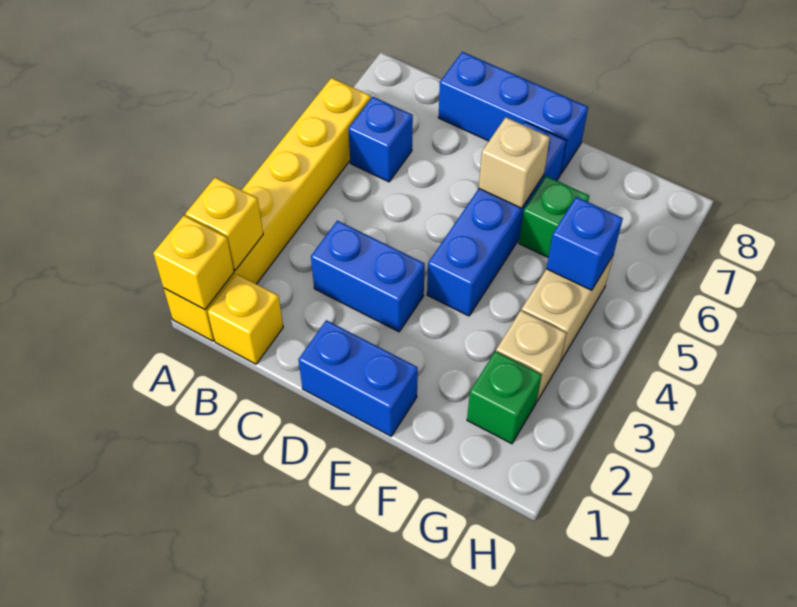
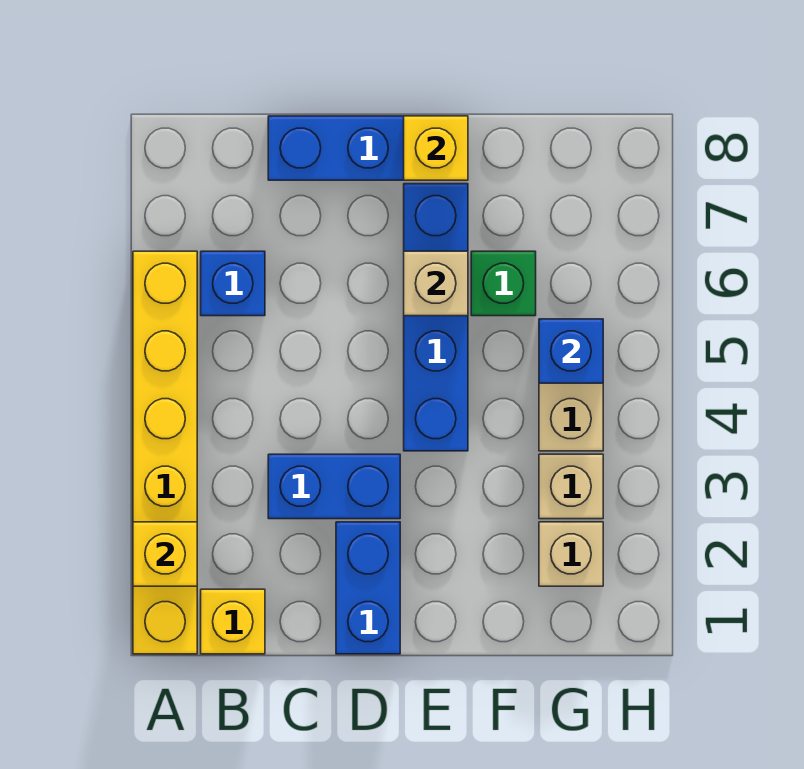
yellow 1x1 brick [153,216,234,310] -> yellow 1x1 brick moved to [404,116,468,180]
blue 1x2 brick [298,320,418,436] -> blue 1x2 brick turned to [336,522,400,654]
green 1x1 brick [467,351,542,444] -> tan 1x1 brick [539,522,603,586]

